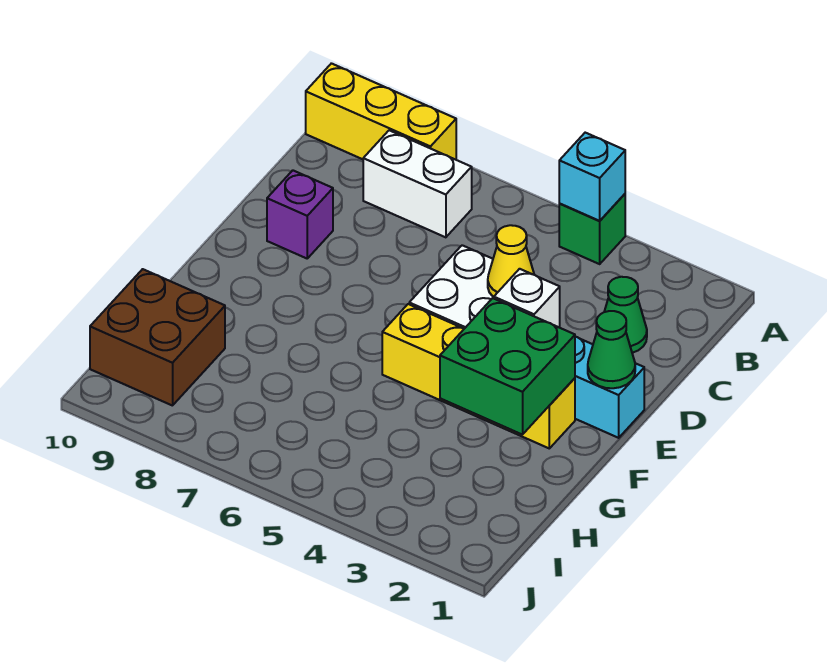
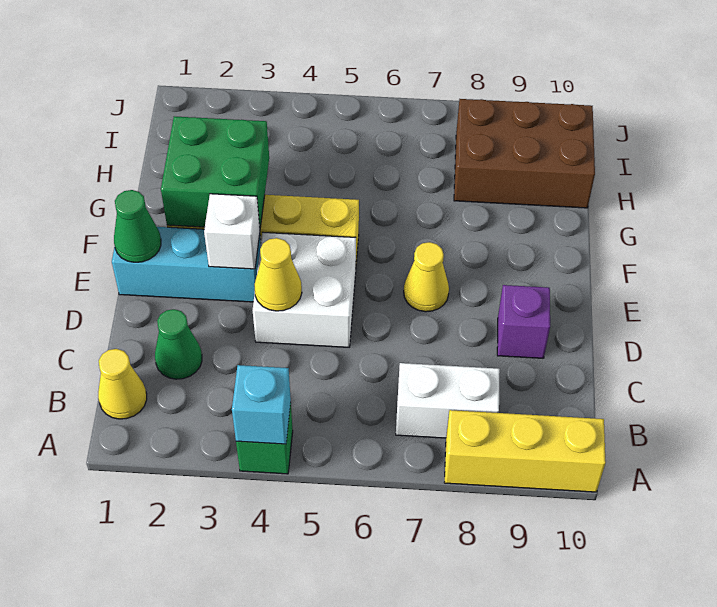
none -> yellow 1x1 cone [98,349,147,419]
none -> yellow 1x1 cone [404,242,449,312]
brown 2x2 brick [90,269,225,406] -> brown 2x3 brick [454,99,595,208]

